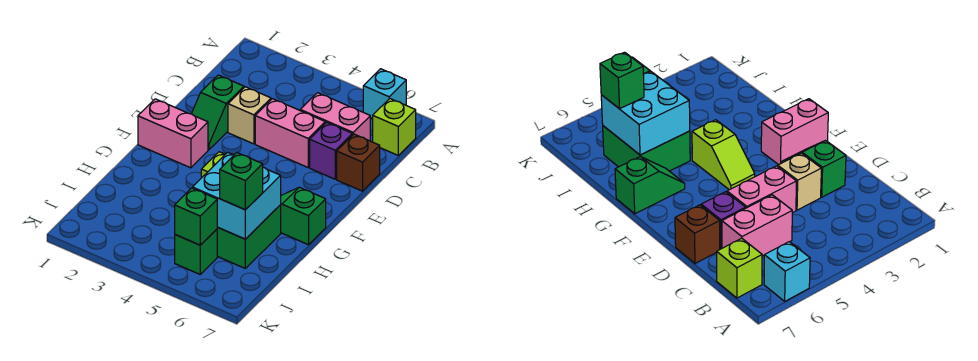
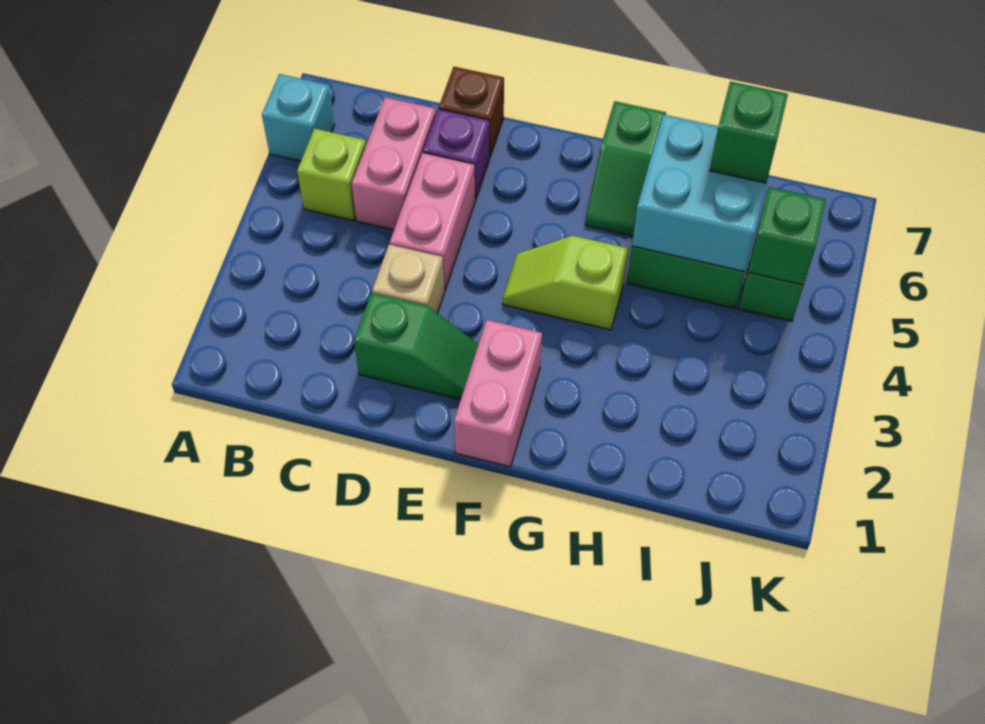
lime 1x1 brick [373,99,416,155] -> lime 1x1 brick moved to [297,128,366,221]

